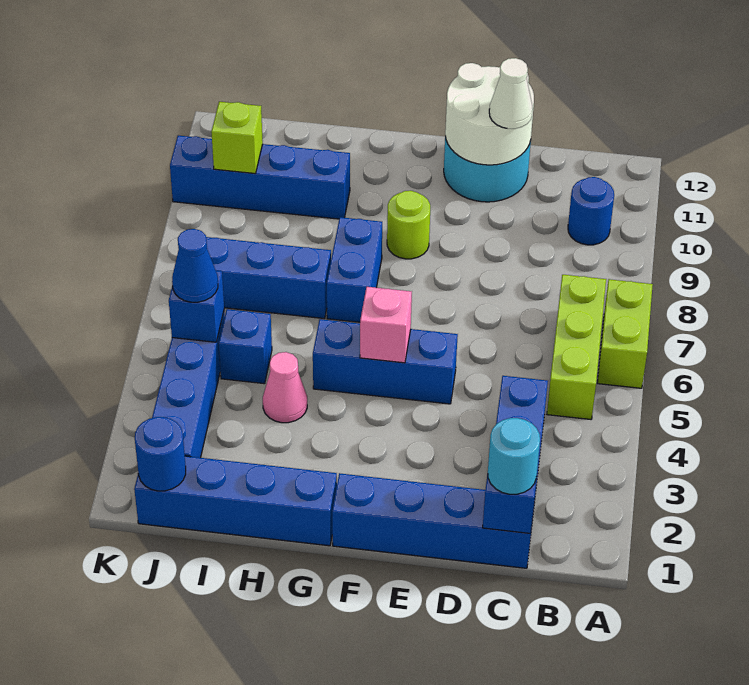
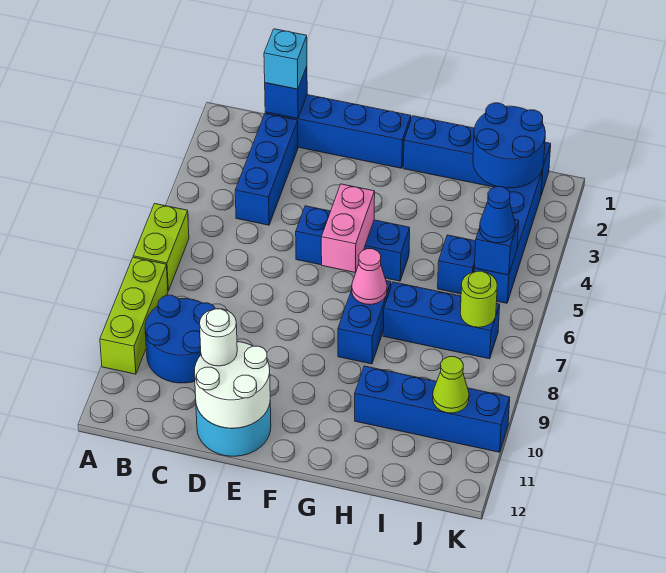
lime 1x3 brick [547,275,606,419] -> lime 1x3 brick moved to [100,257,168,374]
blue 1x1 round brick [568,177,614,245] -> blue 2x2 round brick [145,295,215,383]
cyan 1x1 round brick [488,418,540,494] -> cyan 1x1 brick [264,29,307,89]
white 1x1 cone [489,58,533,129] -> white 1x1 round brick [200,309,237,366]
pink 1x1 brick [360,287,412,363] -> pink 1x2 brick [321,184,375,272]
lime 1x1 round brick [387,191,430,259] -> lime 1x1 round brick moved to [460,271,497,327]
pink 1x1 cone [263,352,307,423] -> pink 1x1 cone moved to [352,249,387,305]
blue 1x1 round brick [135,417,186,491] -> blue 2x2 round brick [473,103,545,188]
lime 1x1 brick [211,102,263,173] -> lime 1x1 cone [433,357,469,413]

